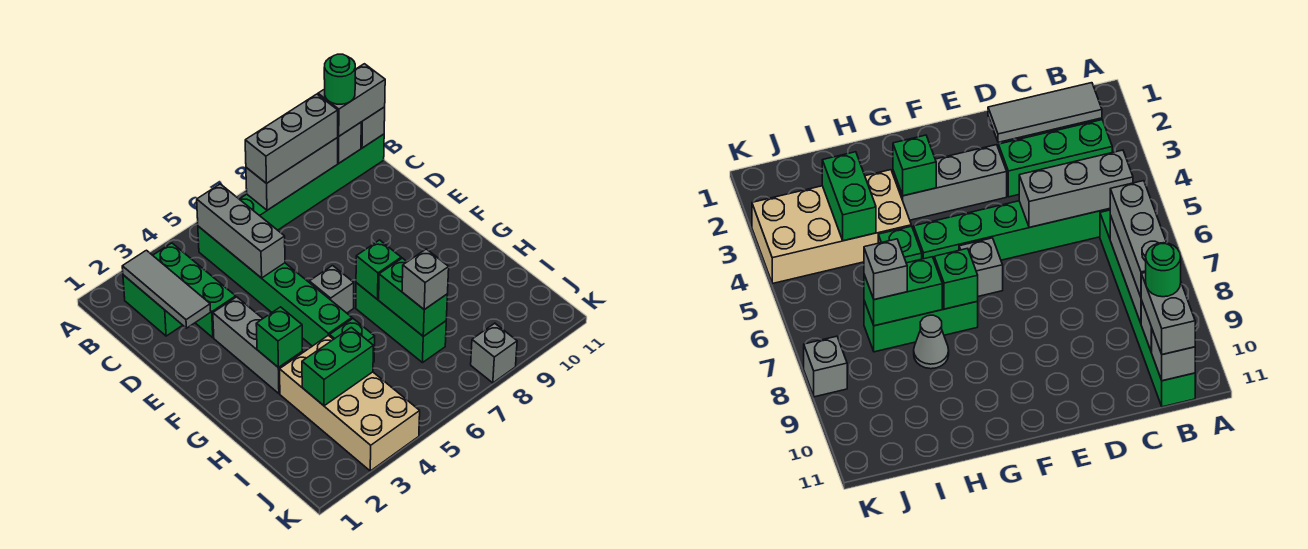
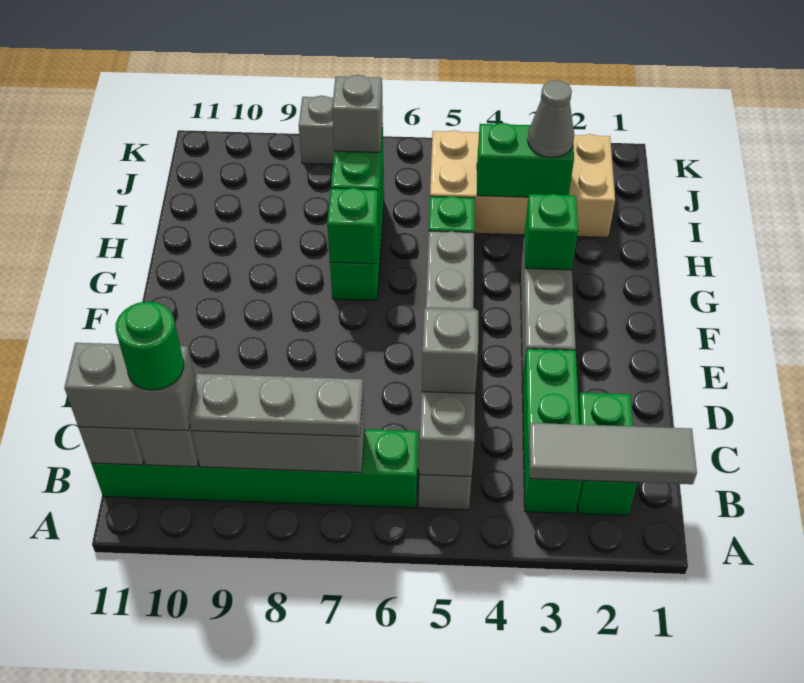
grey 1x3 tile [122,250,211,328] -> grey 1x3 tile turned to [529,423,697,484]
green 1x6 brick [198,226,352,346] -> grey 1x6 brick [419,231,474,510]
grey 1x3 brick [245,94,338,183] -> grey 1x3 plate [189,374,363,436]
grey 1x1 brick [309,266,354,313] -> grey 1x1 brick moved to [422,309,478,393]
tan 2x4 brick [280,335,420,471] -> tan 2x4 brick turned to [430,130,615,237]
grey 1x1 cone [914,315,949,369] -> grey 1x1 cone moved to [528,80,574,157]

